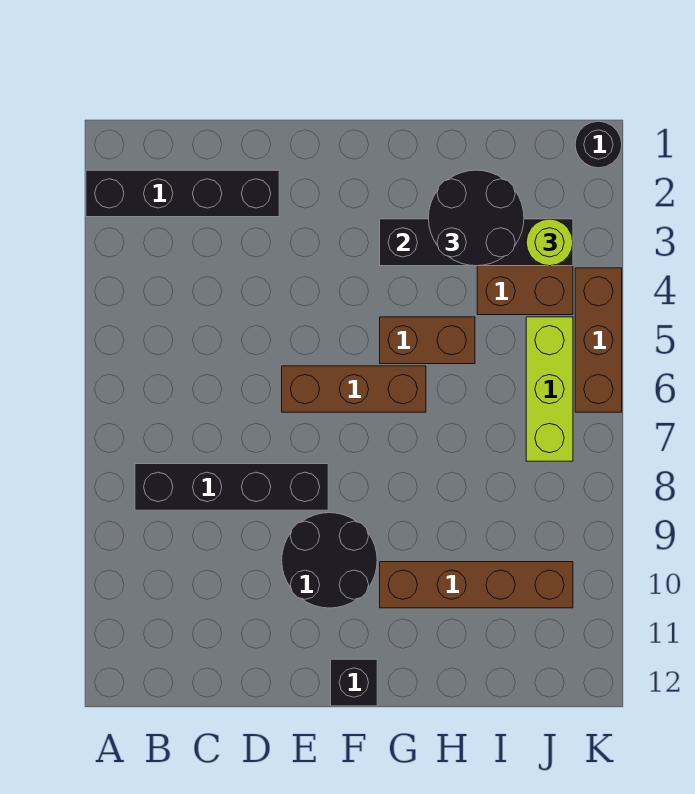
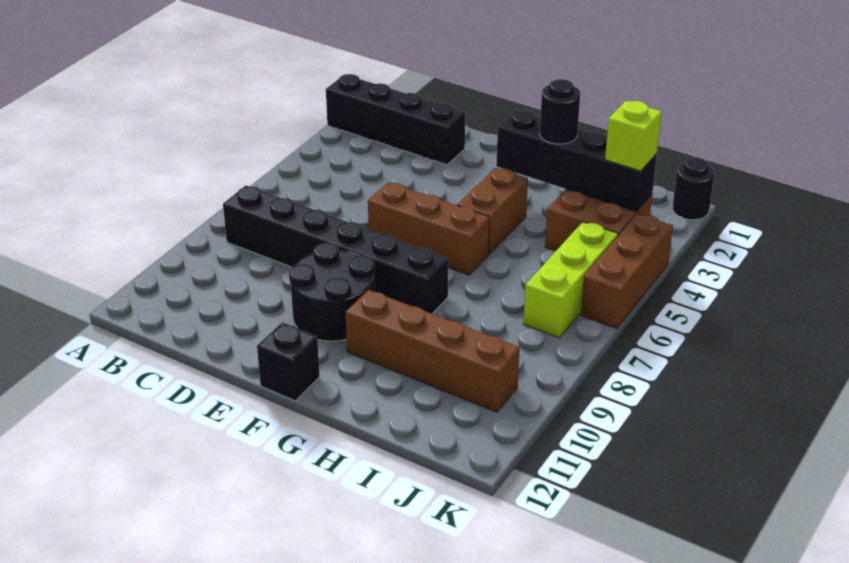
black 1x4 brick [135,464,328,510] -> black 1x6 brick [223,186,448,314]
brown 1x2 brick [380,317,475,364] -> brown 1x2 brick turned to [457,168,528,254]
black 2x2 round brick [429,170,524,266] -> black 1x1 round brick [540,79,580,144]
lime 1x1 round brick [526,219,573,266] -> lime 1x1 brick [605,101,662,171]

